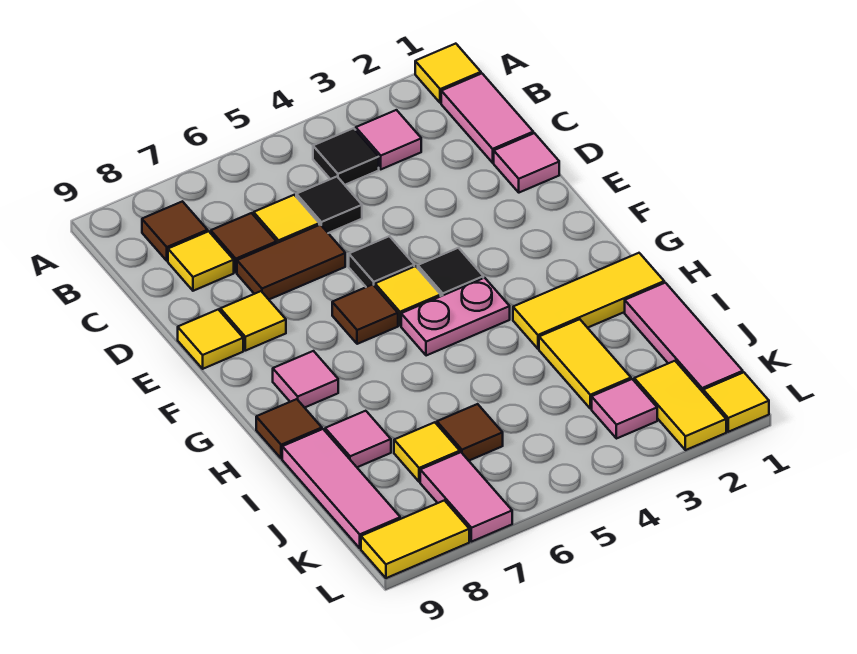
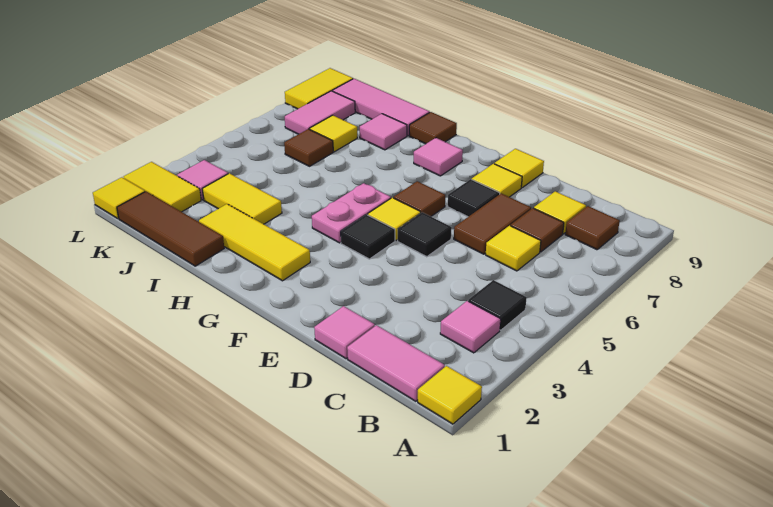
black 1x1 tile [296,177,362,233] -> black 1x1 tile moved to [448,179,500,217]
yellow 1x3 tile [513,253,664,349] -> yellow 1x3 tile turned to [199,204,310,281]
pink 1x3 tile [625,283,743,392] -> brown 1x3 tile [117,191,224,266]
pink 1x2 tile [420,452,512,542] -> pink 1x2 tile turned to [285,91,355,134]

